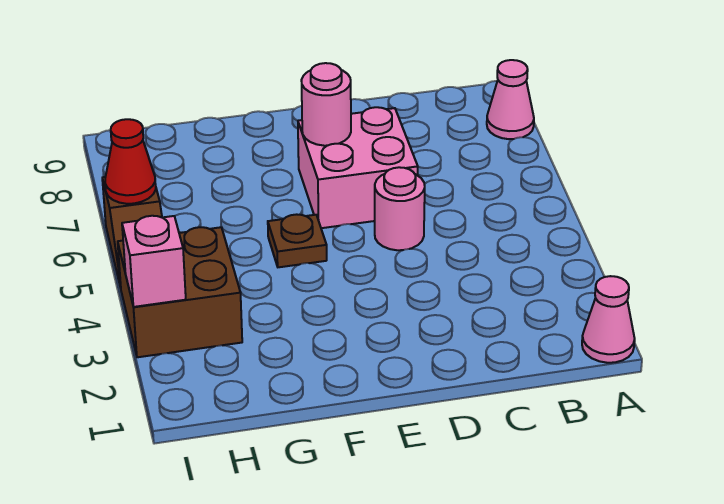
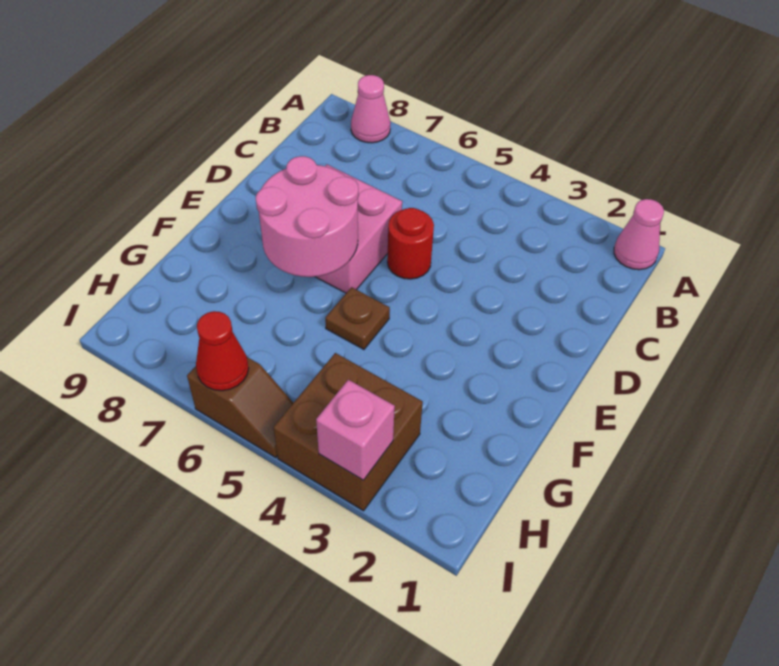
pink 1x1 round brick [375,167,425,250] -> red 1x1 round brick [387,208,434,279]
pink 1x1 round brick [301,63,351,146] -> pink 2x2 round brick [256,156,359,277]

